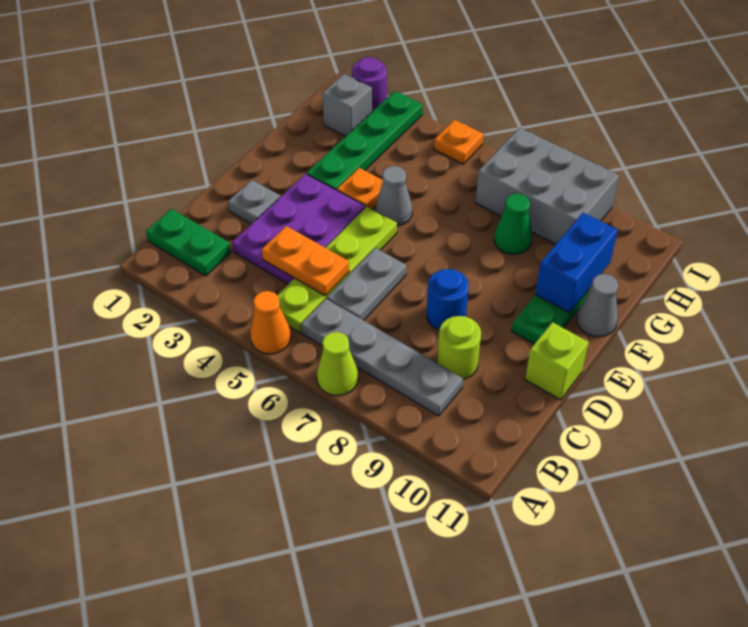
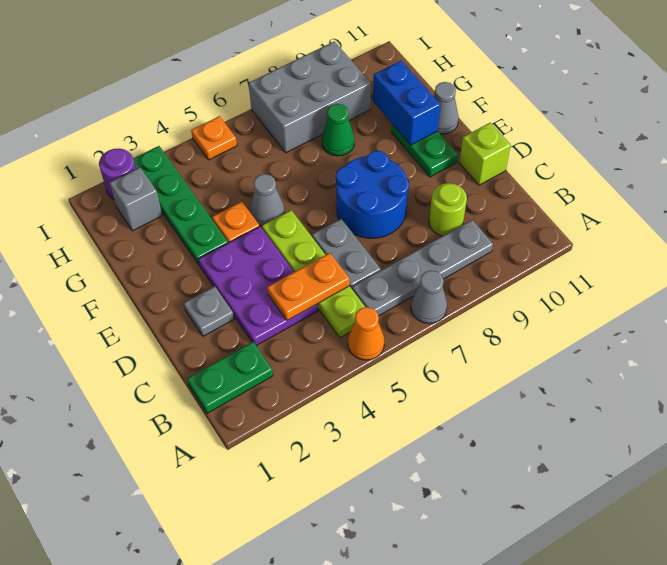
lime 1x1 cone [317,332,358,396] -> grey 1x1 cone [411,271,447,323]
blue 1x1 round brick [427,269,469,330] -> blue 2x2 round brick [336,151,409,238]

